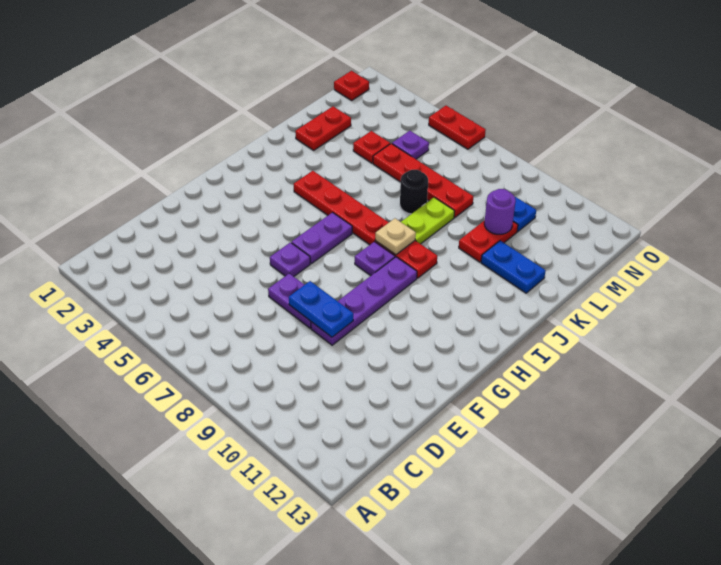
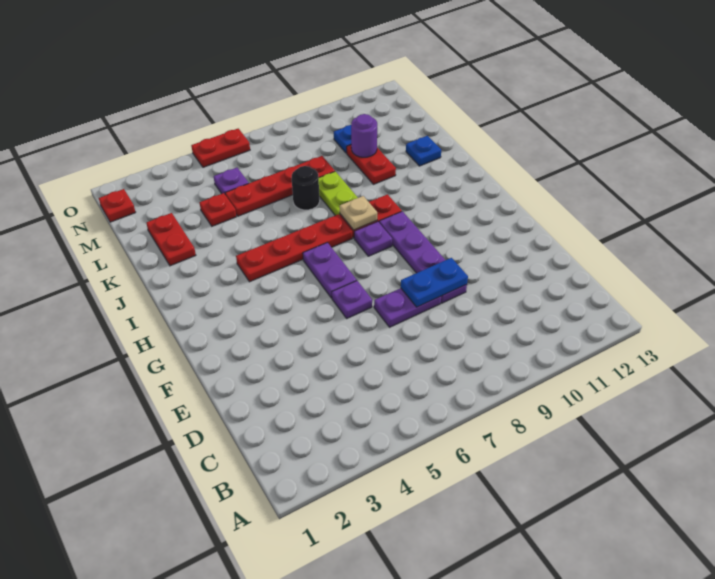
blue 1x2 plate [481,241,546,293] -> blue 1x1 plate [406,136,441,166]

